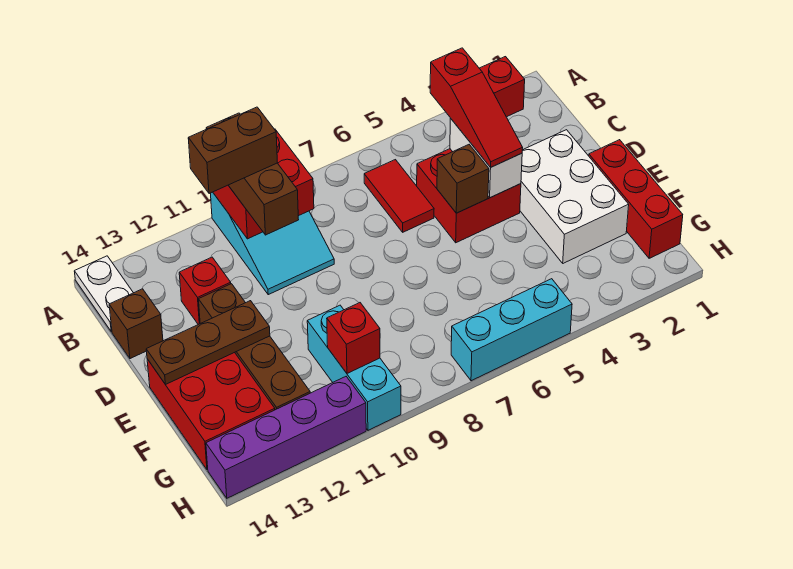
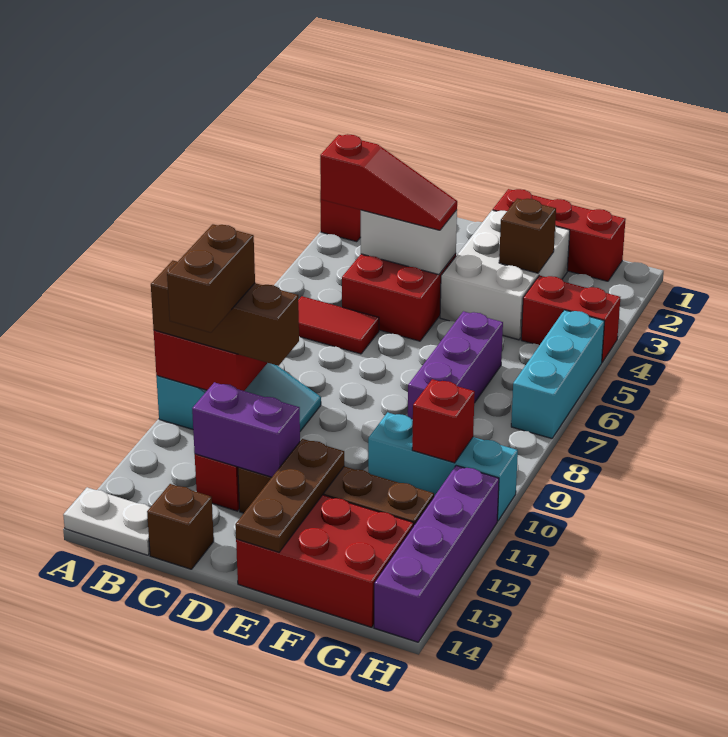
none -> purple 1x2 brick [192,382,300,477]
white 2x3 brick [520,130,629,263] -> white 2x3 brick turned to [440,210,570,340]
brown 1x1 brick [437,145,489,213] -> brown 1x1 brick moved to [499,198,556,273]
none -> purple 1x3 brick [408,311,503,420]
none -> red 1x2 brick [521,275,620,362]

